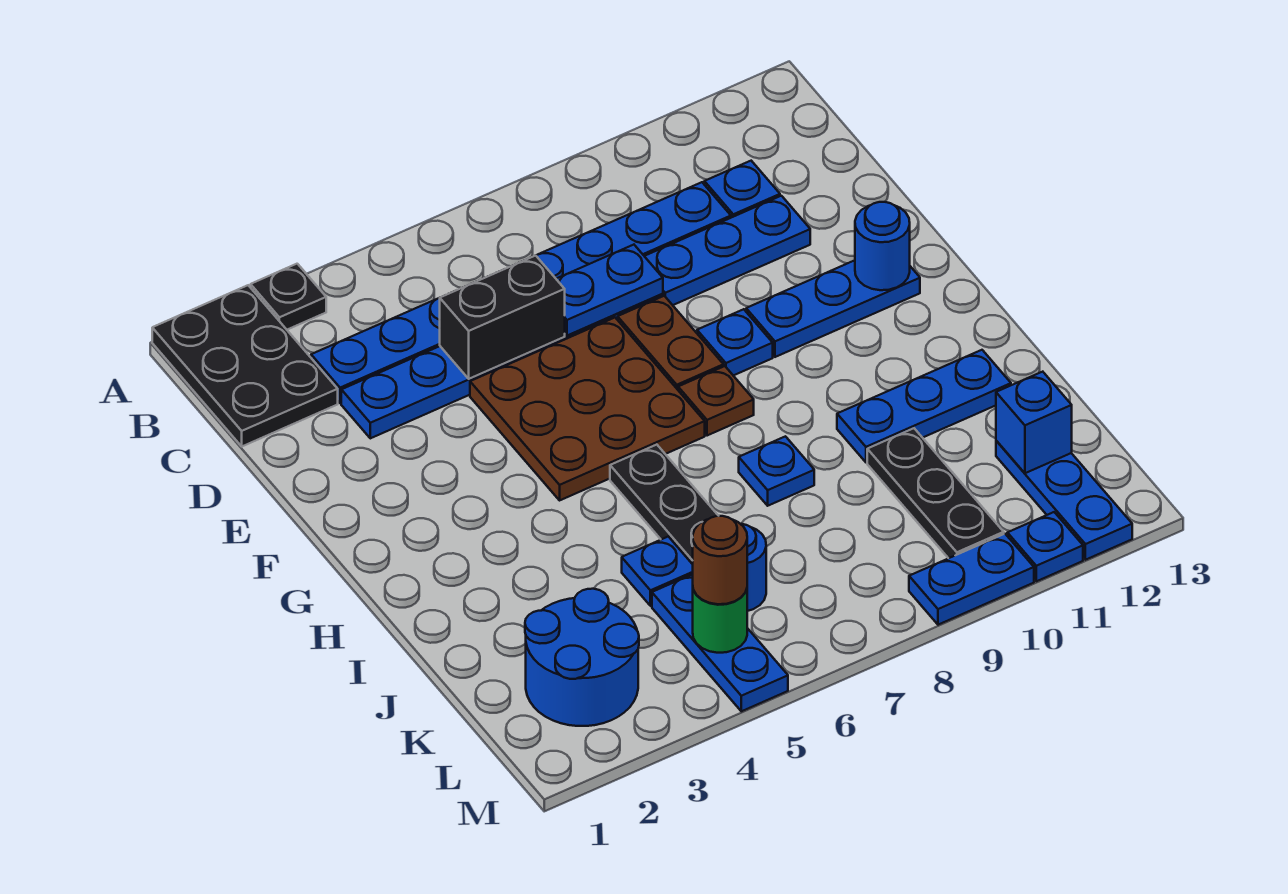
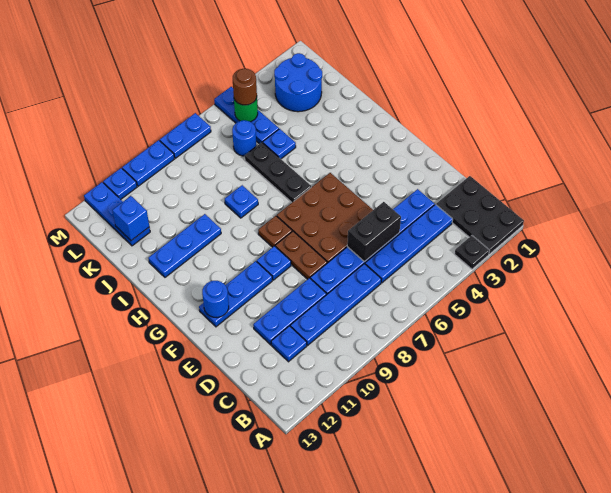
blue 1x2 plate [557,245,663,336] -> blue 1x2 plate moved to [160,113,211,158]
black 1x3 plate [867,428,1004,558] -> none

